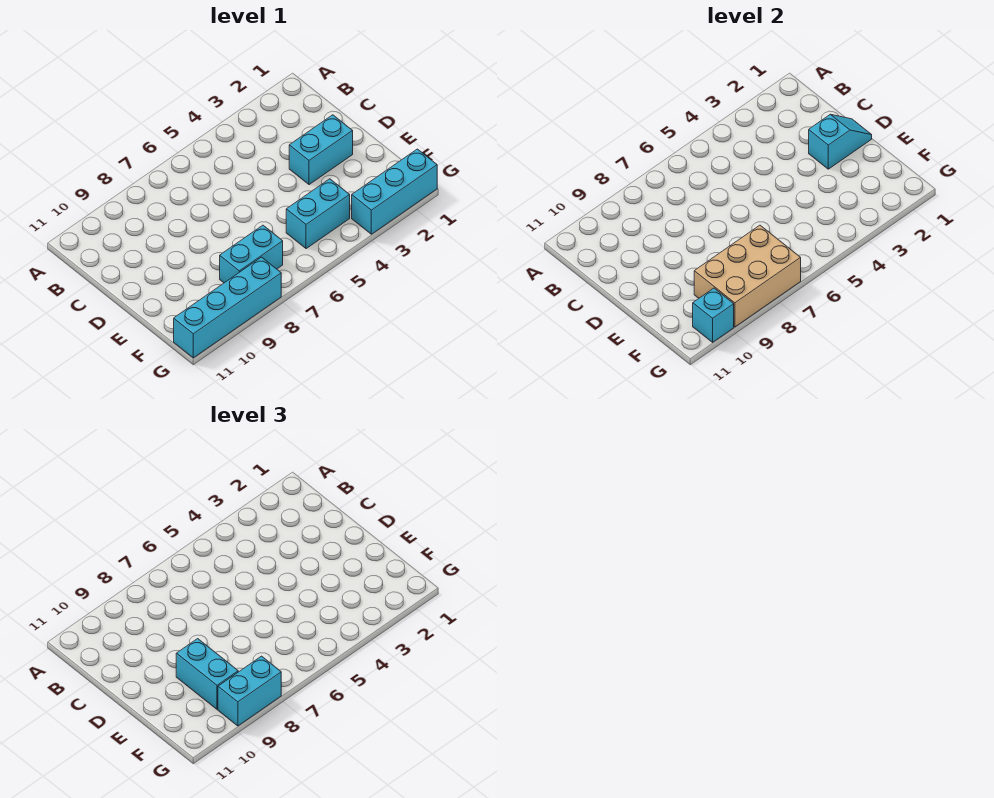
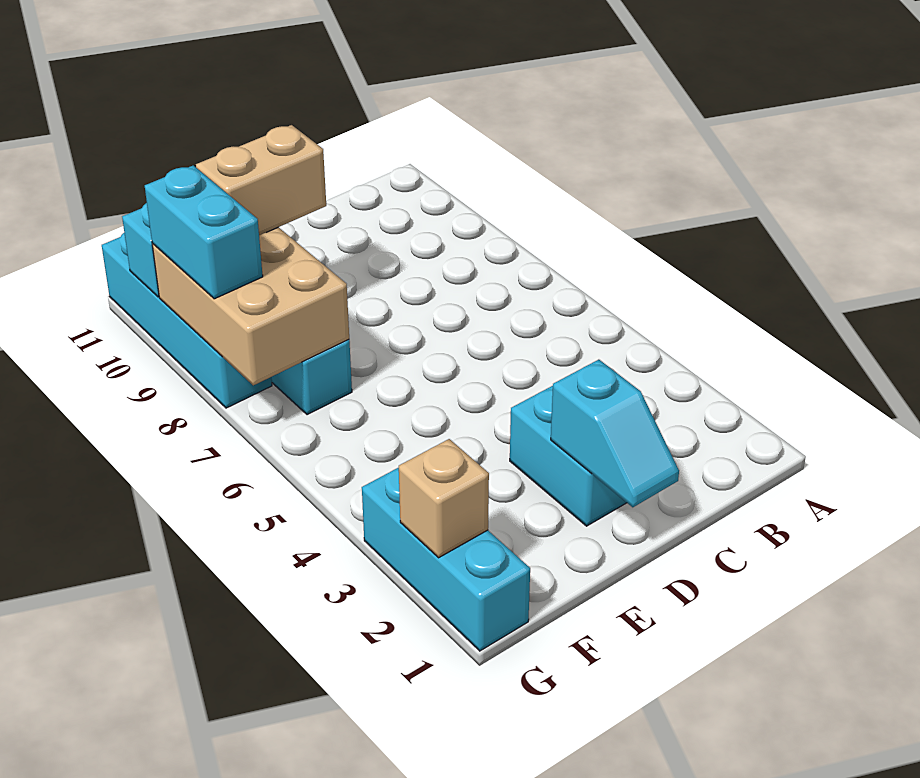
cyan 1x2 brick [176,639,238,709] -> tan 1x2 brick [196,125,326,235]
cyan 1x2 brick [286,179,350,249] -> none
none -> tan 1x1 brick [399,439,489,558]

